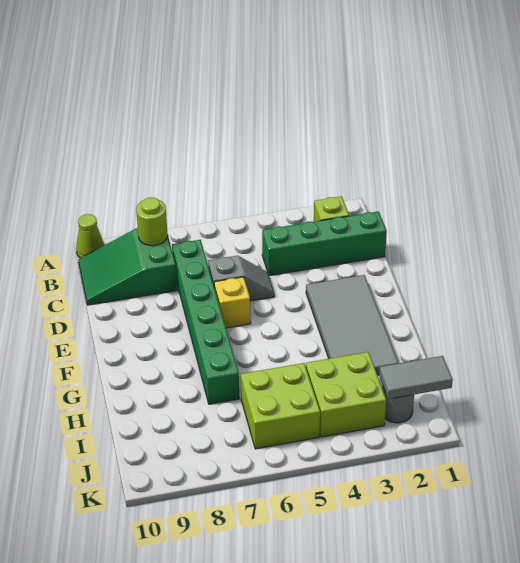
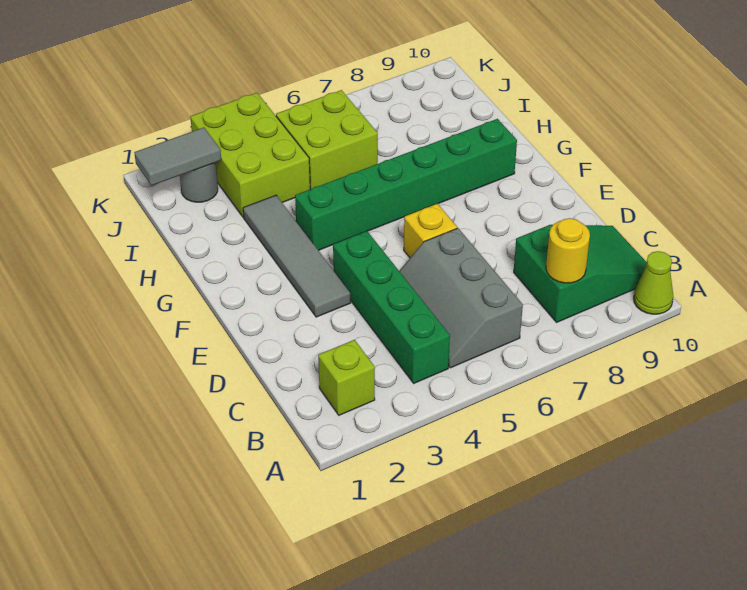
lime 1x1 round brick [136,198,168,246] -> yellow 1x1 round brick [546,218,590,283]
green 1x4 brick [262,211,387,276] -> green 1x4 brick turned to [333,231,450,383]
green 1x6 brick [172,240,239,404] -> green 1x6 brick turned to [295,119,517,250]
grey 1x2 slope [208,256,274,301] -> grey 2x3 slope [399,228,523,368]
grey 2x4 tile [306,275,399,375] -> grey 1x4 tile [243,195,351,317]
lime 2x2 brick [306,352,386,437] -> lime 2x3 brick [190,93,310,217]

